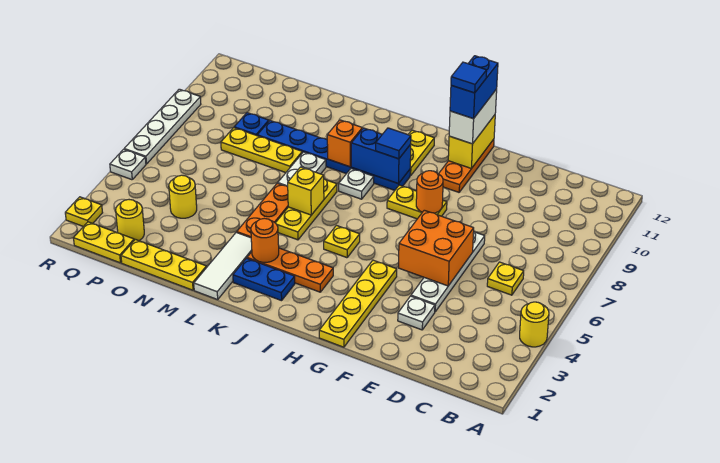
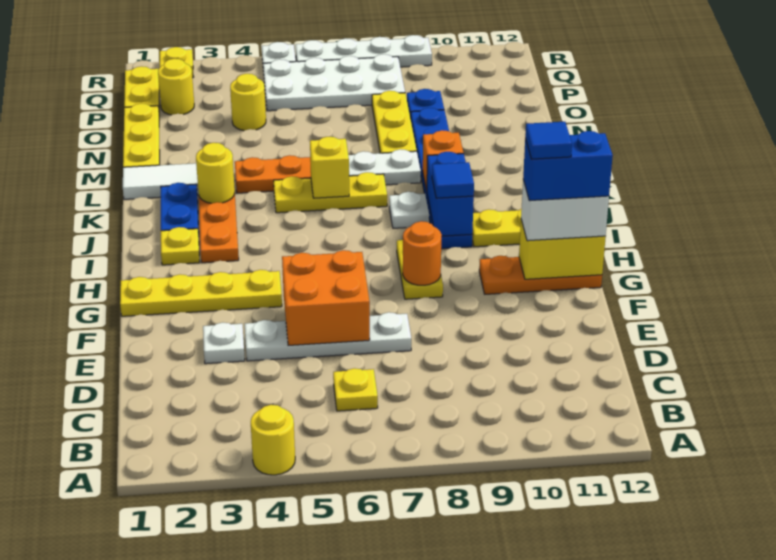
yellow 1x1 plate [324,226,360,258] -> yellow 1x1 plate moved to [161,227,199,265]
orange 1x1 round brick [251,218,279,262] -> yellow 1x1 round brick [196,143,235,203]
none -> white 2x4 plate [263,54,405,111]

